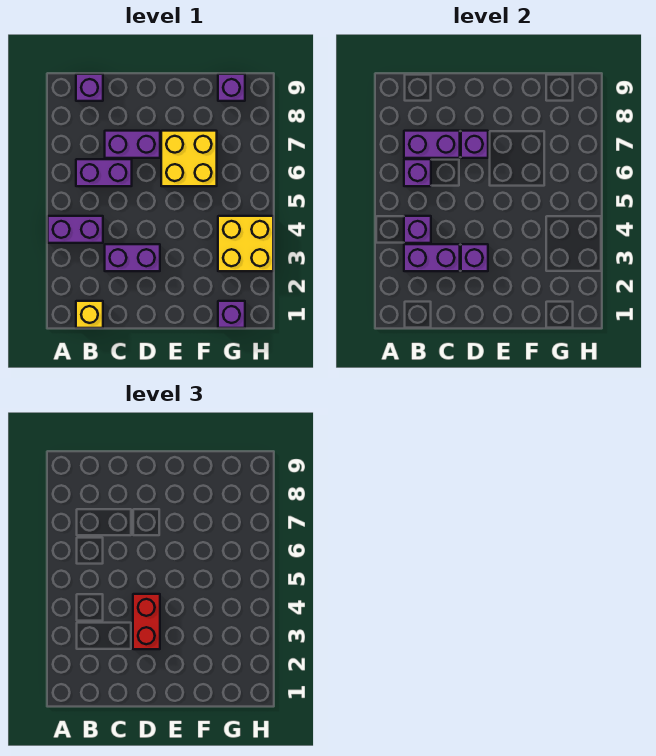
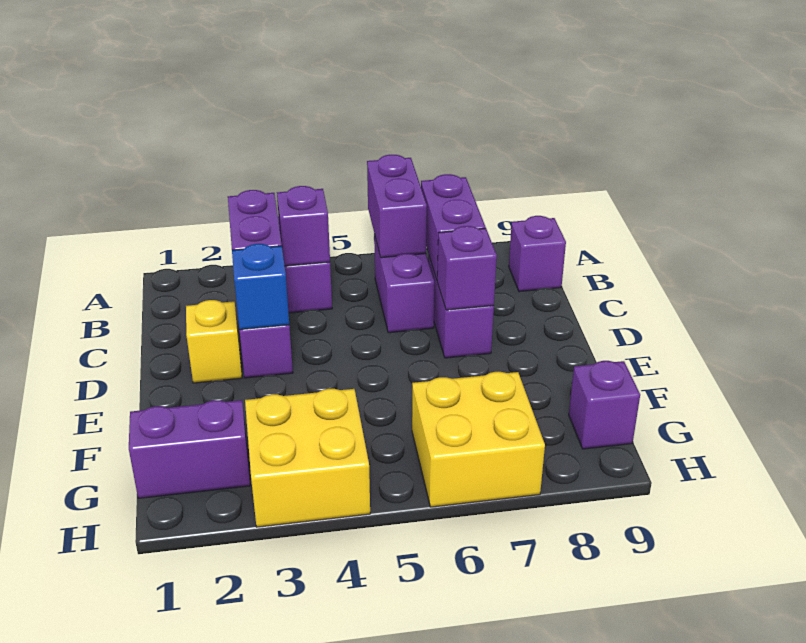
yellow 1x1 brick [76,301,103,328] -> yellow 1x1 brick moved to [186,300,242,383]
purple 1x1 brick [404,159,431,186] -> purple 1x2 brick [367,155,427,258]
purple 1x1 brick [461,244,488,271] -> blue 1x1 brick [232,244,289,330]
red 1x2 brick [133,594,160,649] -> none
yellow 2x2 brick [161,131,217,186] -> yellow 2x2 brick moved to [412,372,545,507]
purple 1x1 brick [218,301,245,328] -> purple 1x2 brick [129,400,250,498]

